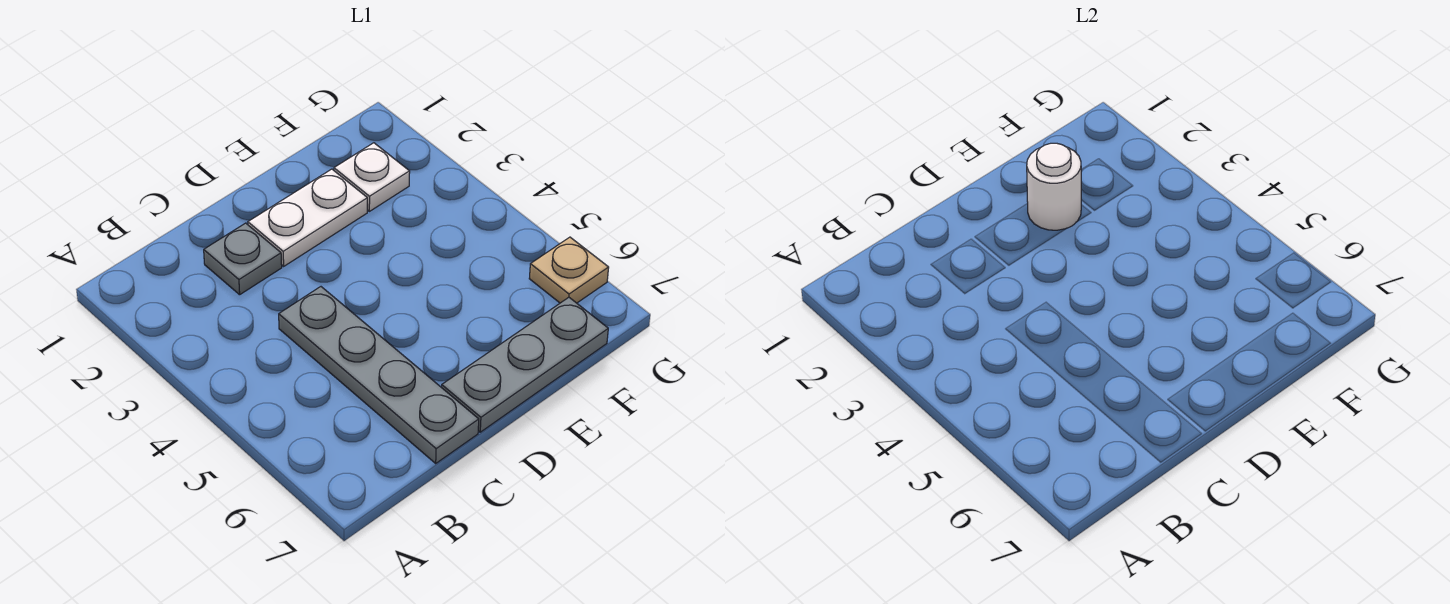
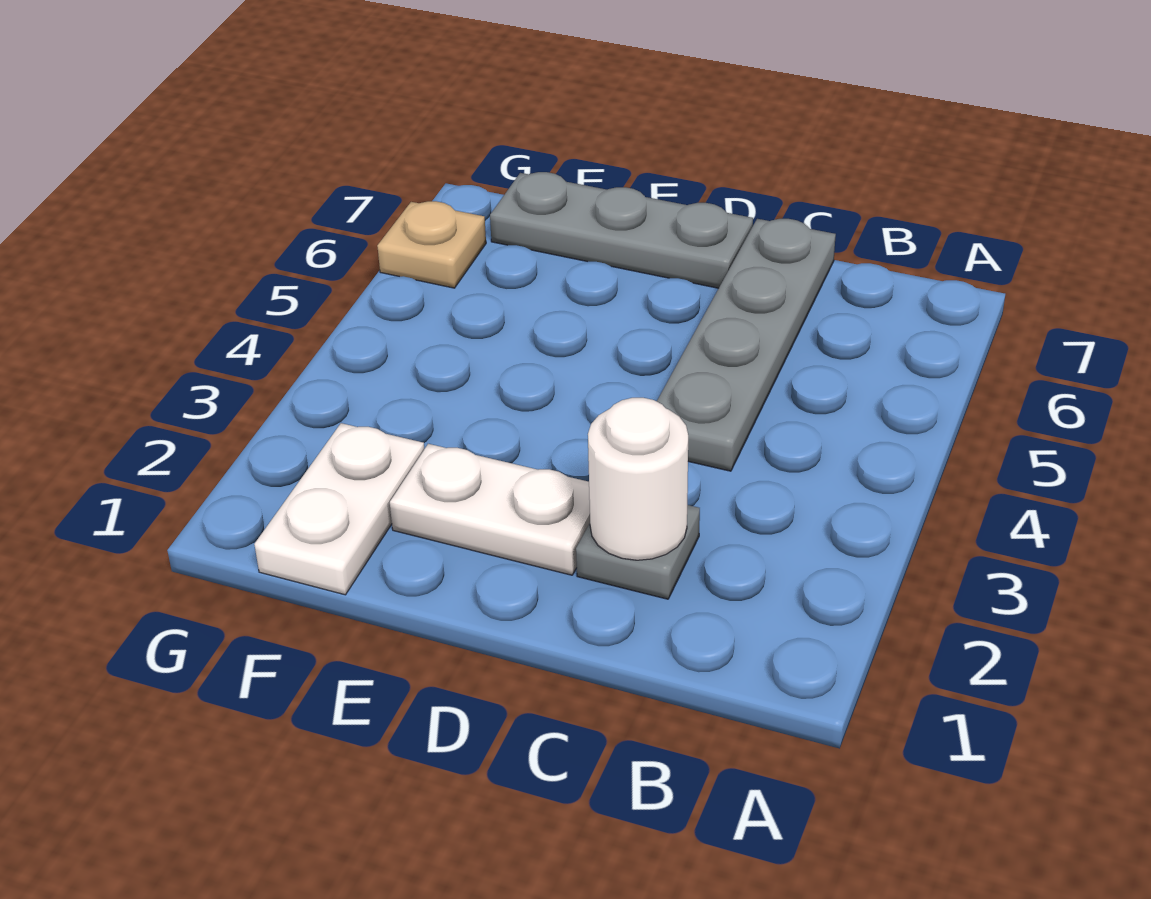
white 1x1 round brick [1027,143,1081,230] -> white 1x1 round brick moved to [588,398,688,560]
white 1x1 plate [334,143,410,211] -> white 1x2 plate [254,423,424,595]

